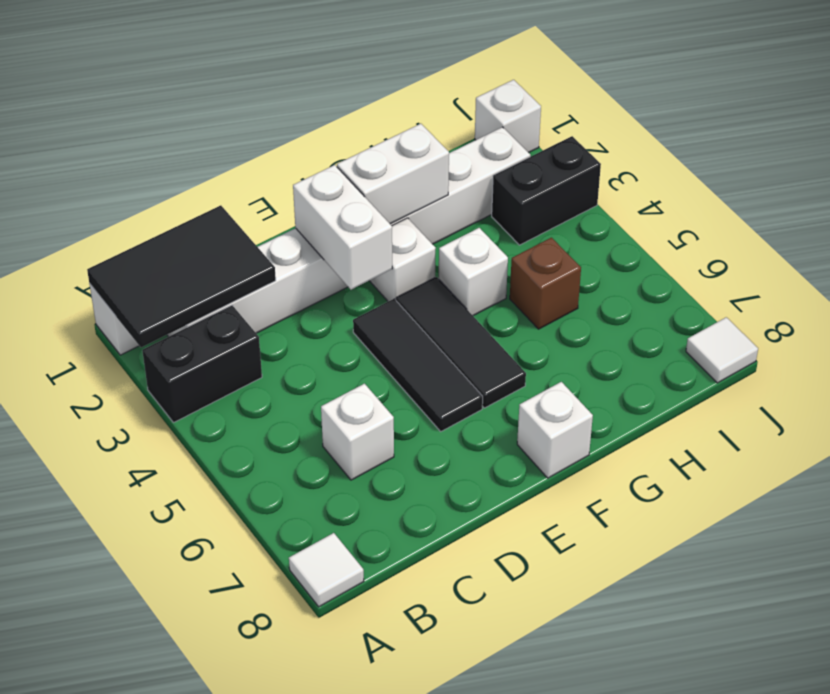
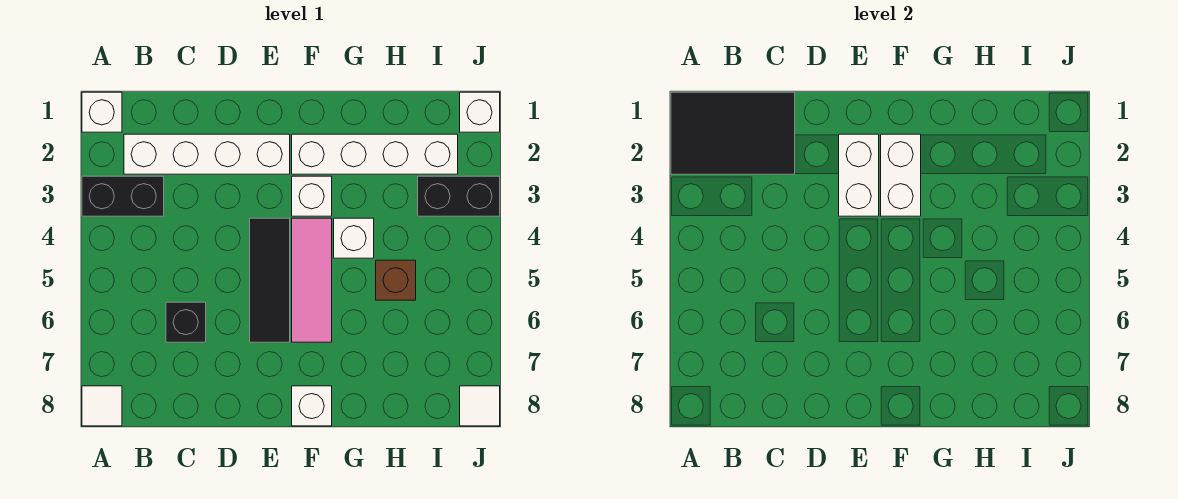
white 1x1 brick [321,384,394,480] -> black 1x1 brick [166,302,206,342]
white 1x2 brick [337,124,449,224] -> white 1x2 brick turned to [881,134,921,216]
black 1x3 tile [396,277,526,408] -> pink 1x3 tile [292,218,332,342]

